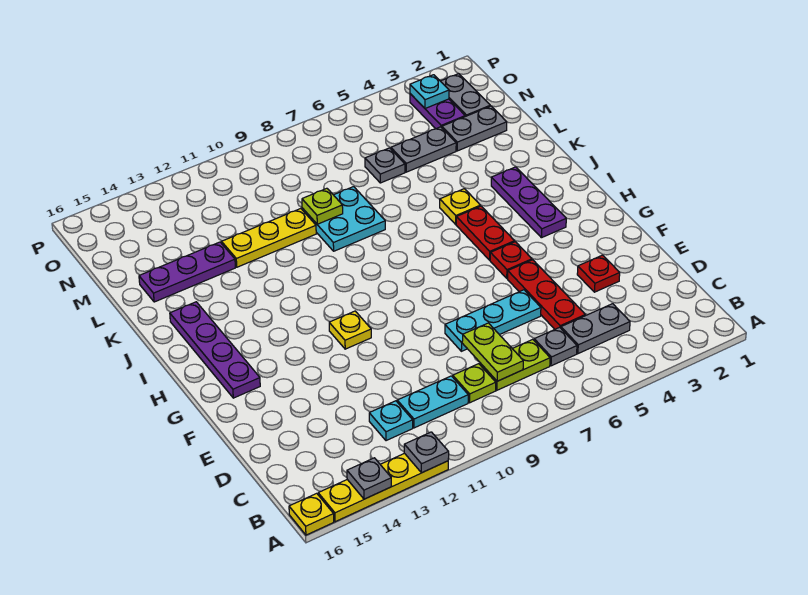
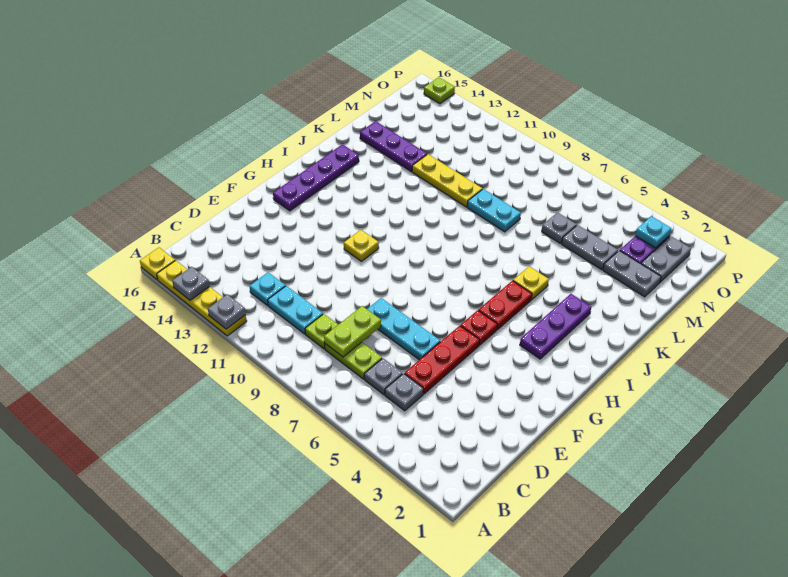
grey 1x2 plate [561,304,630,354] -> grey 1x1 plate [385,374,423,411]
red 1x1 plate [577,255,620,292] -> none
cyan 2x2 plate [302,187,385,251] -> cyan 1x2 plate [467,189,521,232]
lime 1x1 plate [302,188,343,224] -> lime 1x1 plate moved to [424,77,455,104]

